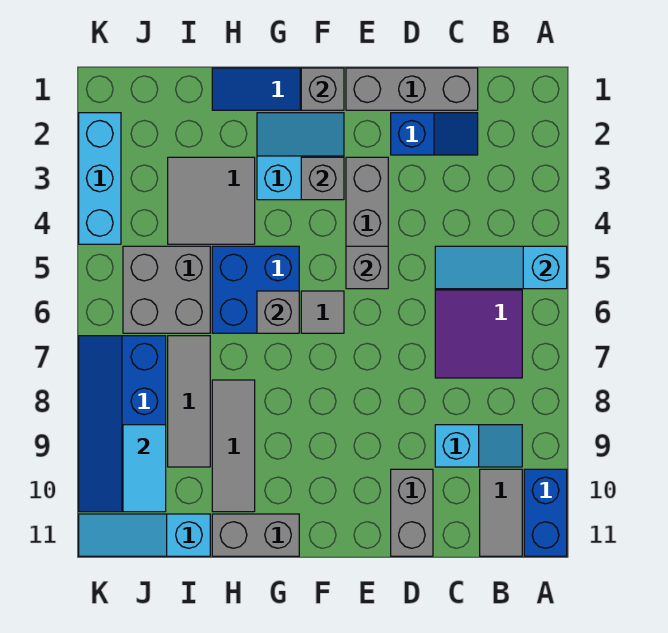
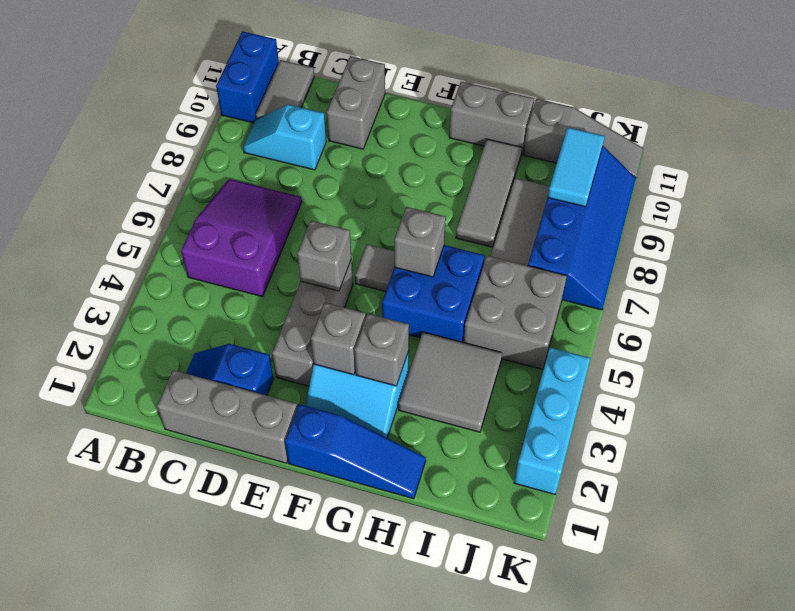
cyan 1x3 slope [435,246,567,289] -> none
grey 1x1 brick [301,68,344,110] -> grey 1x1 brick moved to [355,314,409,386]
cyan 1x3 slope [79,514,210,556] -> grey 1x3 slope [523,99,644,178]

